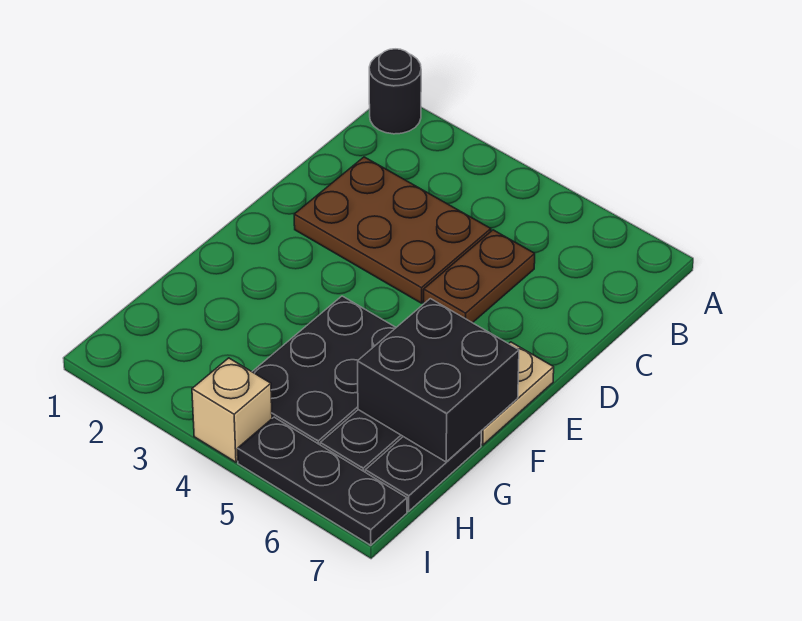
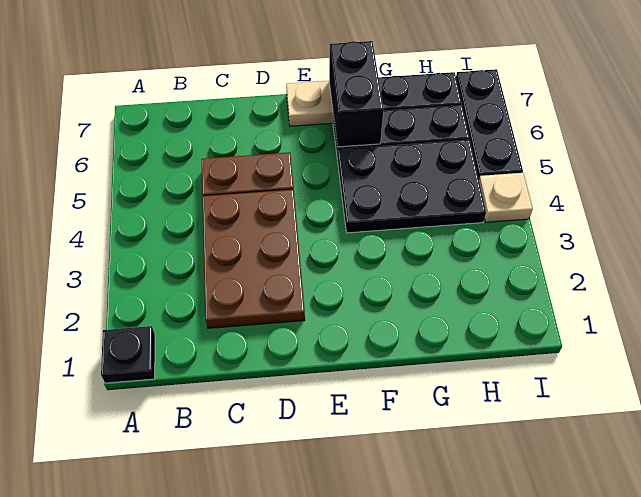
black 1x1 round brick [369,49,421,134] -> black 1x1 plate [101,326,155,383]
black 2x2 brick [358,299,519,462] -> black 1x2 brick [329,41,384,147]
tan 1x1 brick [192,358,272,462] -> tan 1x1 plate [479,173,533,222]

